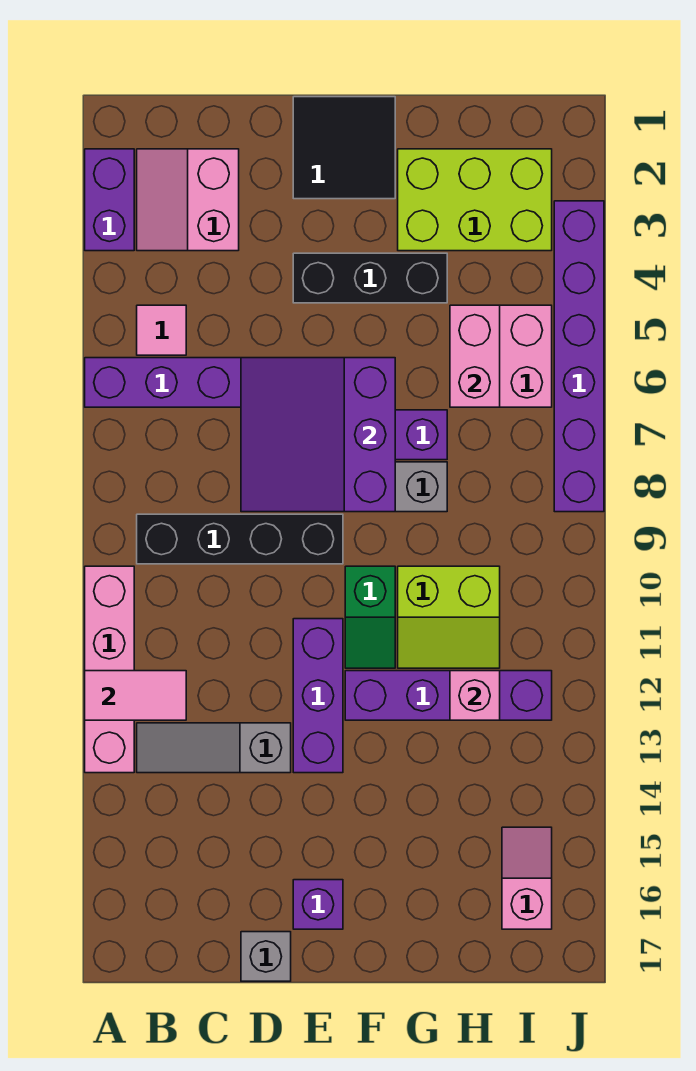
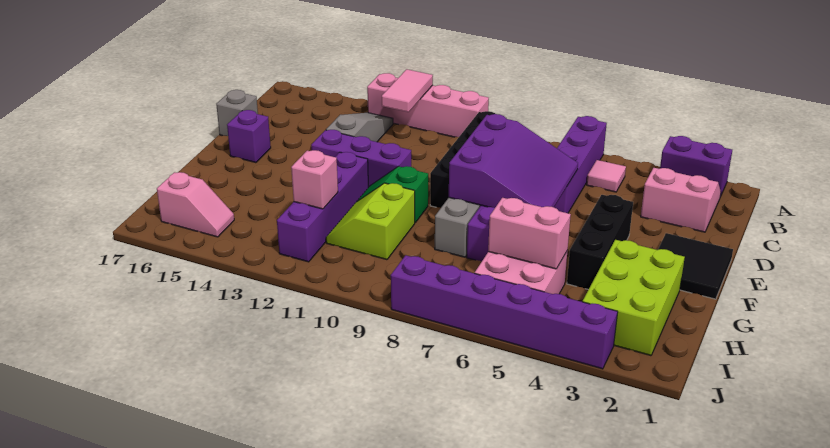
purple 3x3 slope [241,358,395,512] -> purple 3x3 slope turned to [449,114,578,208]

